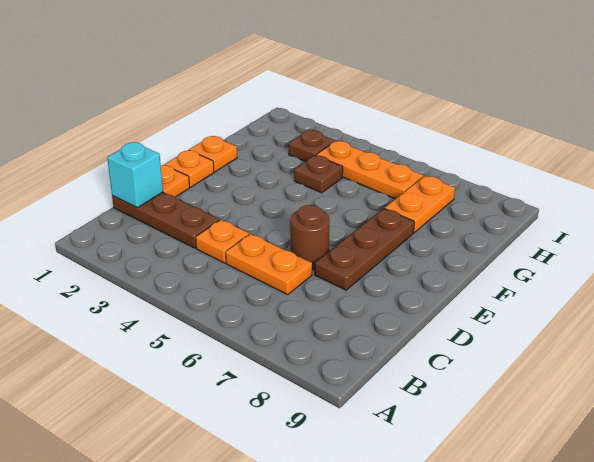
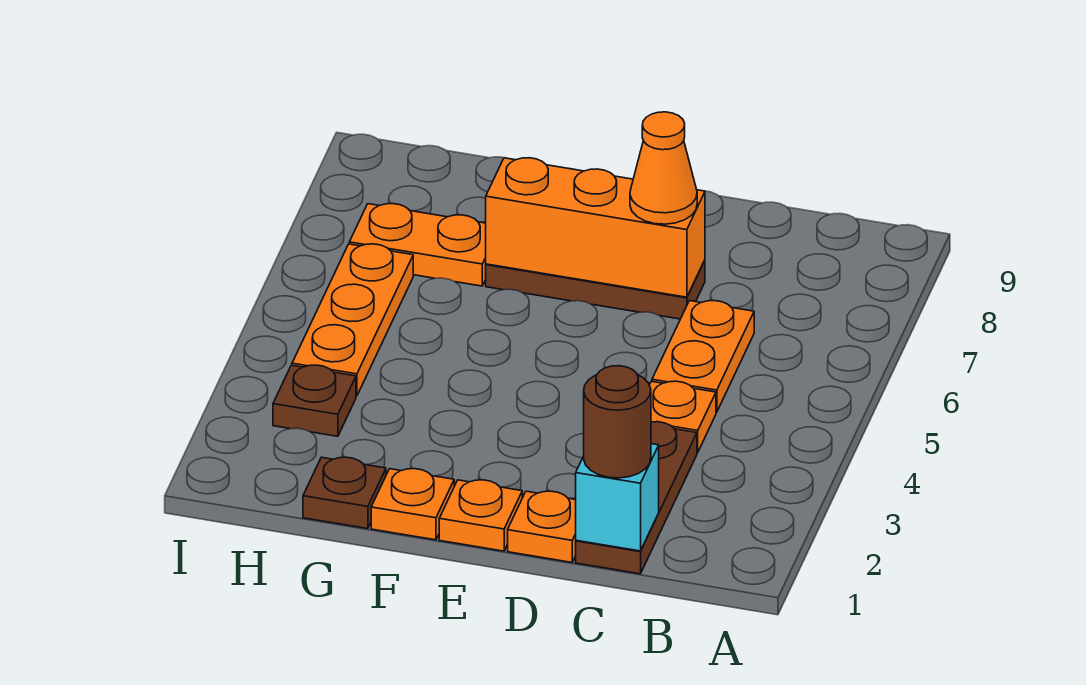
brown 1x1 round brick [290,205,330,269] -> brown 1x1 round brick moved to [584,366,651,478]
none -> orange 1x3 brick [486,158,705,297]
none -> orange 1x1 cone [630,112,697,224]
brown 1x1 plate [294,155,343,193] -> brown 1x1 plate moved to [303,457,386,529]

